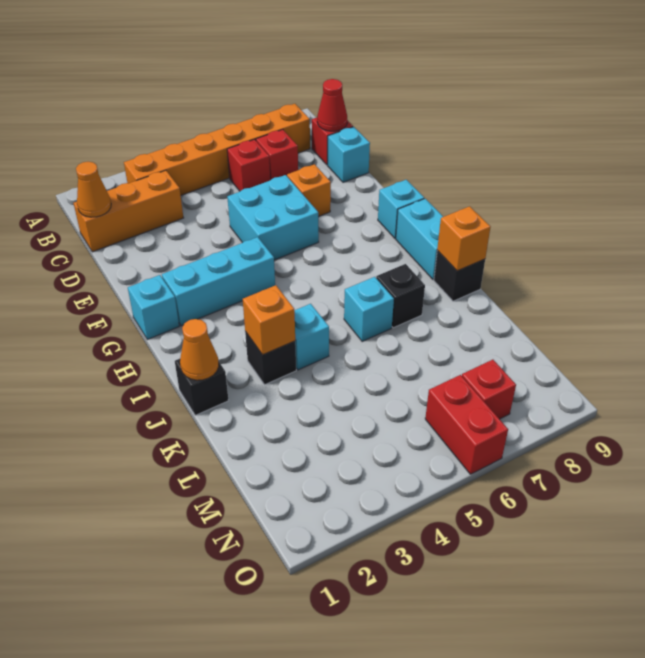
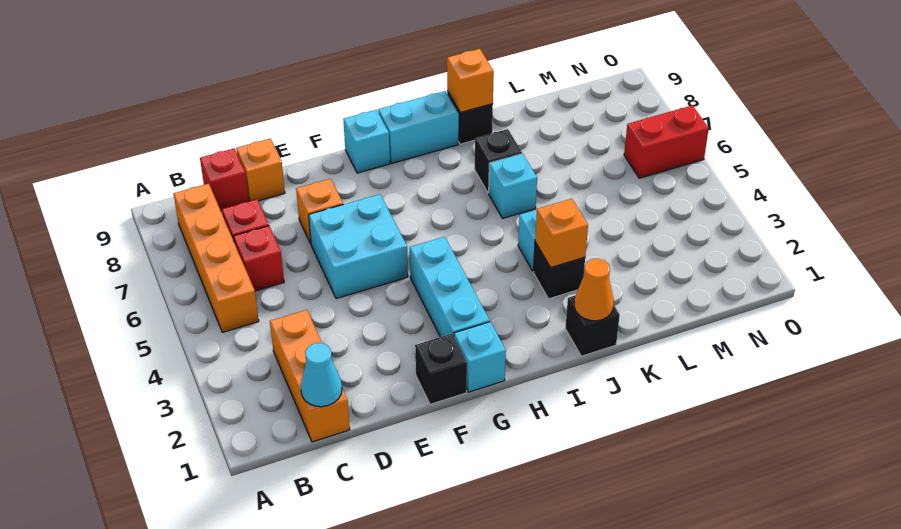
orange 1x6 brick [124,104,310,195] -> orange 1x4 brick [174,184,259,332]
orange 1x1 cone [76,162,111,217] -> cyan 1x1 cone [301,343,342,407]
red 1x1 cone [317,79,347,131] -> none
cyan 1x1 brick [328,127,370,182] -> orange 1x1 brick [236,139,285,201]
none -> black 1x1 brick [415,334,467,404]
red 1x1 brick [462,360,516,419] -> none

